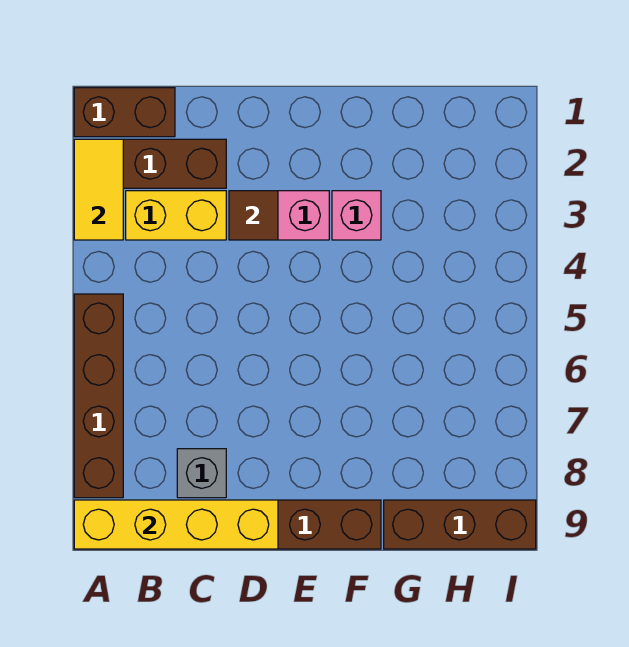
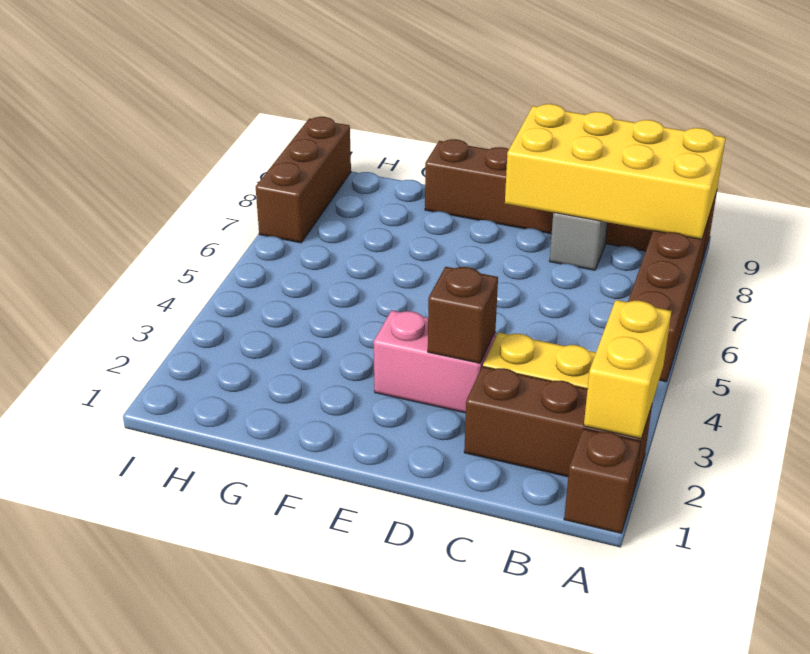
brown 1x2 brick [74,88,175,137] -> brown 1x1 brick [564,429,641,533]
yellow 1x2 tile [74,139,123,240] -> yellow 1x2 brick [584,300,672,439]
yellow 1x4 brick [74,500,278,549] -> yellow 2x4 brick [505,104,725,239]
brown 1x1 tile [229,191,278,240] -> brown 1x1 brick [428,267,498,363]
pink 1x1 brick [332,191,381,240] -> none
brown 1x3 brick [384,500,536,549] -> brown 1x3 brick turned to [256,117,351,243]

